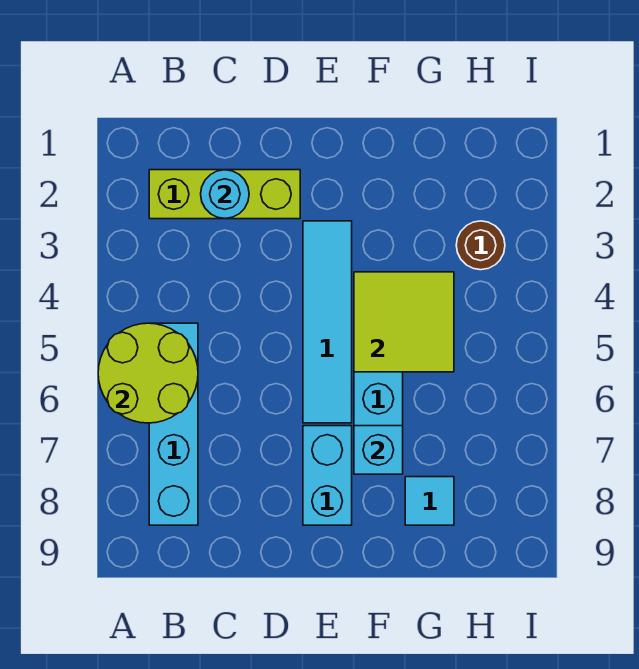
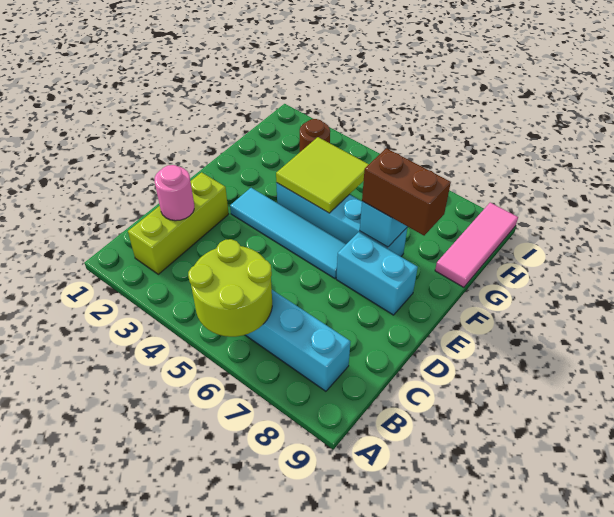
cyan 1x1 round brick [201,170,249,219] -> pink 1x1 round brick [155,165,194,221]
none -> brown 1x2 brick [362,148,451,235]
cyan 1x1 tile [405,477,454,525] -> none
none -> pink 1x3 tile [435,203,518,287]

